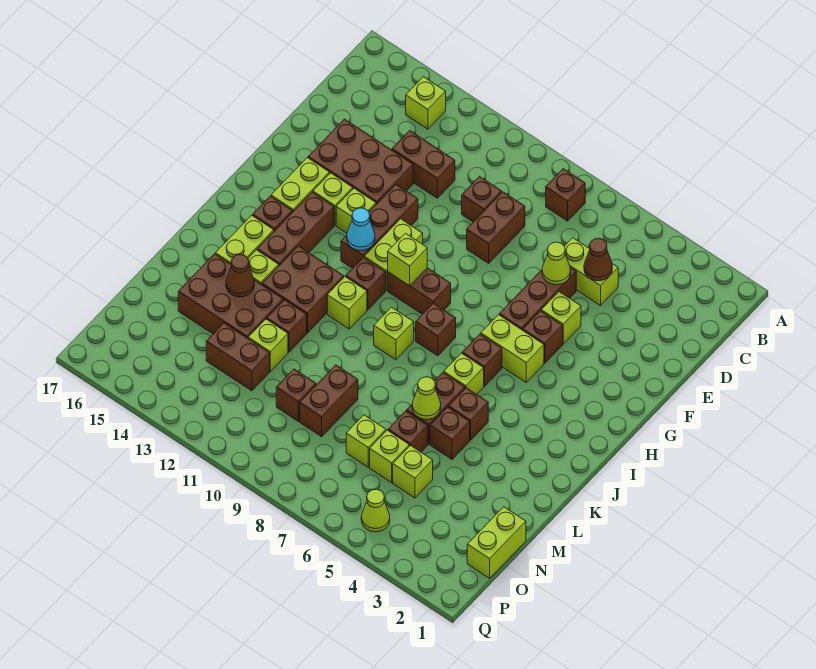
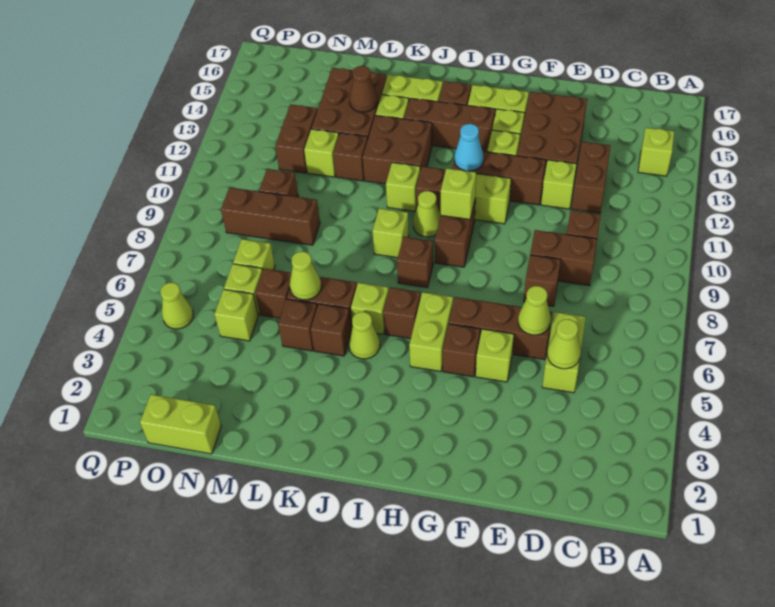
brown 1x1 brick [546,169,585,221] -> brown 1x1 brick moved to [524,255,561,306]
brown 1x1 cone [584,238,612,281] -> lime 1x1 cone [547,319,581,369]
none -> lime 1x1 brick [541,160,576,209]
none -> lime 1x1 cone [413,191,441,237]
none -> lime 1x1 cone [349,312,380,359]
brown 1x2 brick [300,365,358,437] -> brown 1x3 brick [221,187,320,245]

